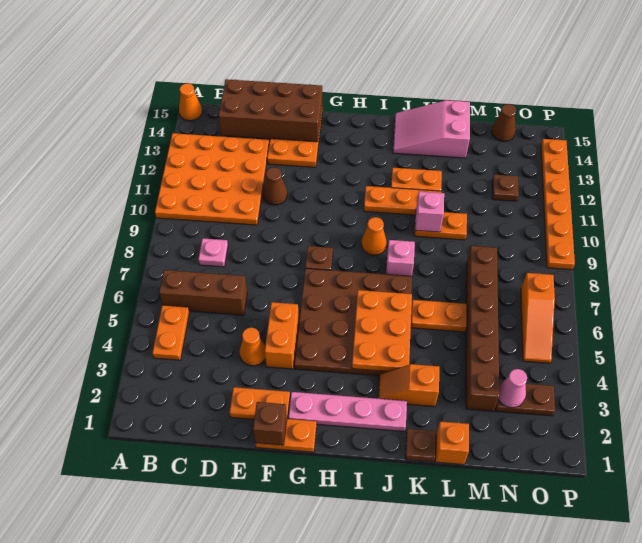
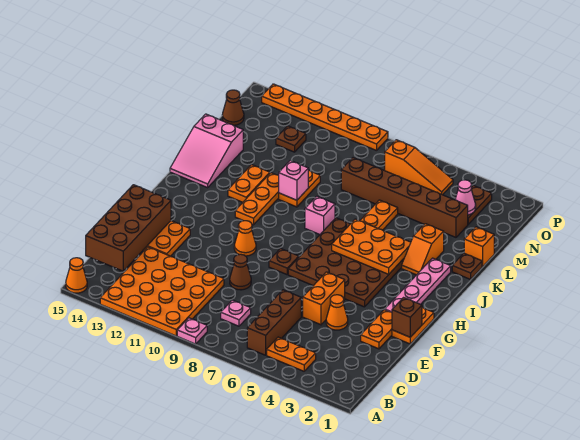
none -> pink 1x1 plate [177,318,207,344]
brown 1x1 cone [263,167,287,205] -> brown 1x1 cone moved to [230,254,251,290]
orange 1x2 brick [265,302,299,369] -> orange 1x2 brick turned to [303,272,345,325]
orange 1x1 cone [361,217,387,255] -> orange 1x1 cone moved to [234,221,256,256]

